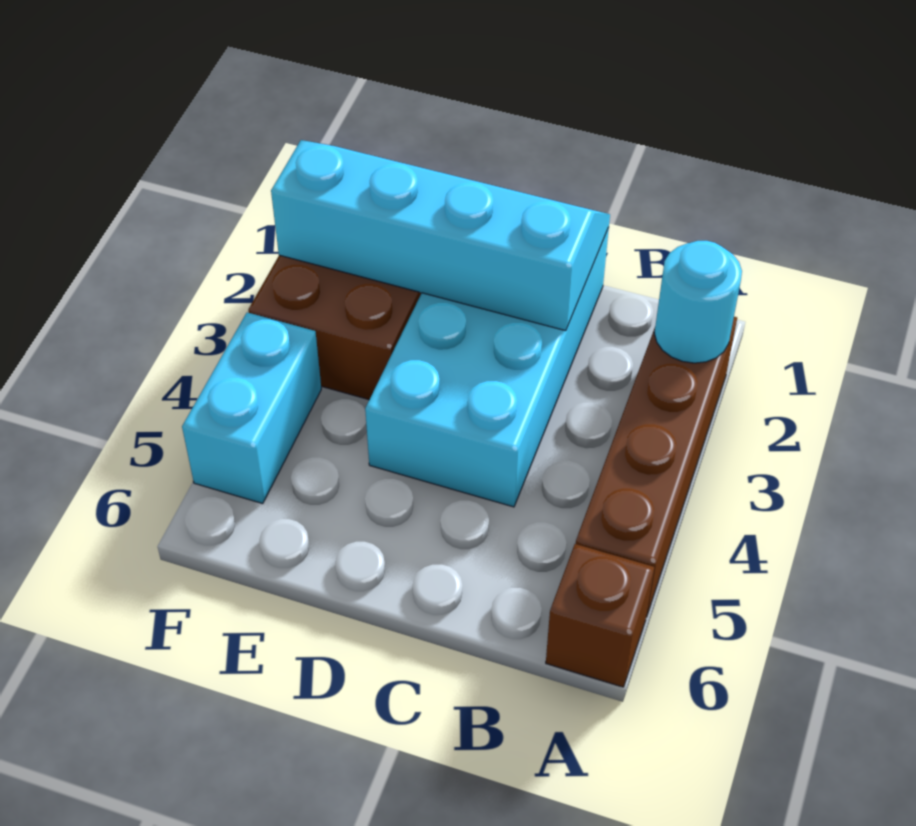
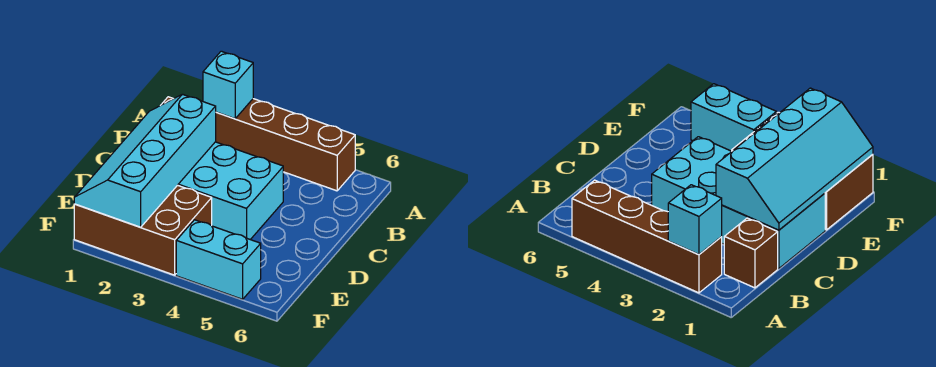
cyan 1x1 round brick [654,241,742,363] -> cyan 1x1 brick [203,51,253,119]
brown 1x1 brick [546,544,654,687] -> brown 1x1 brick moved to [724,218,778,288]

